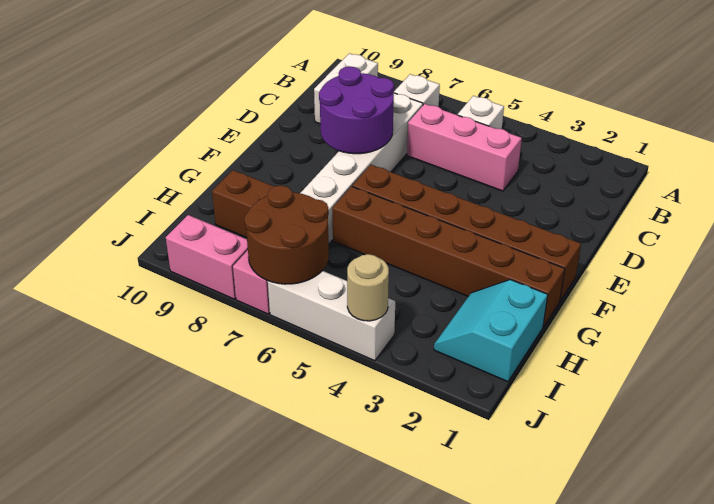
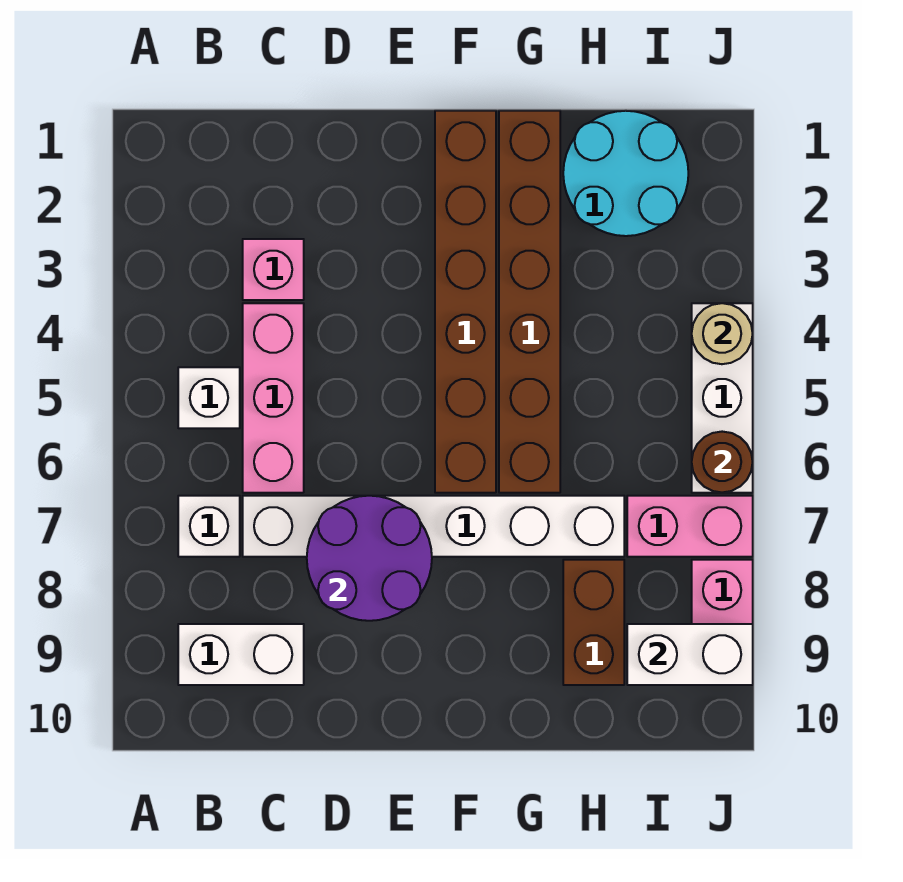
none -> pink 1x1 brick [243,239,304,300]
cyan 2x2 slope [434,280,548,382] -> cyan 2x2 round brick [563,111,688,236]
brown 2x2 round brick [244,185,329,284] -> brown 1x1 round brick [692,432,753,493]
none -> white 1x2 brick [627,624,753,685]

